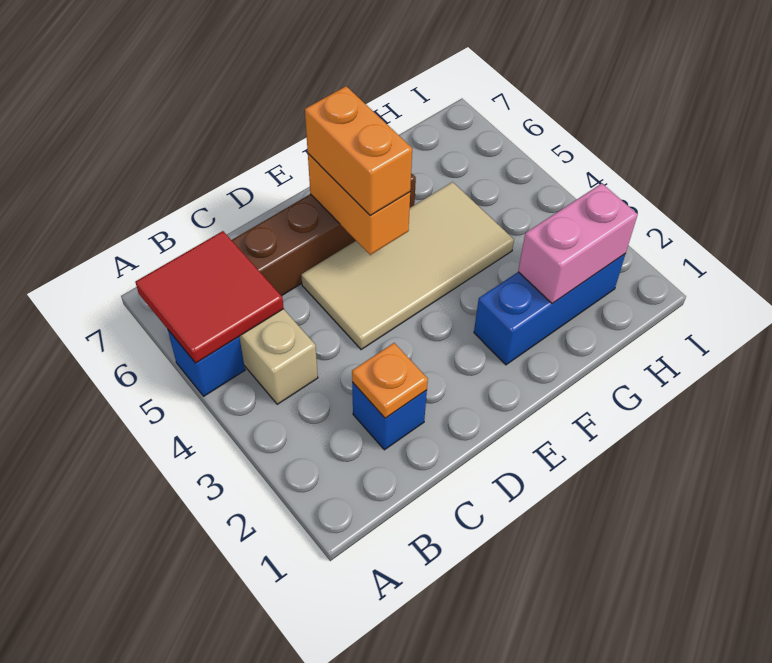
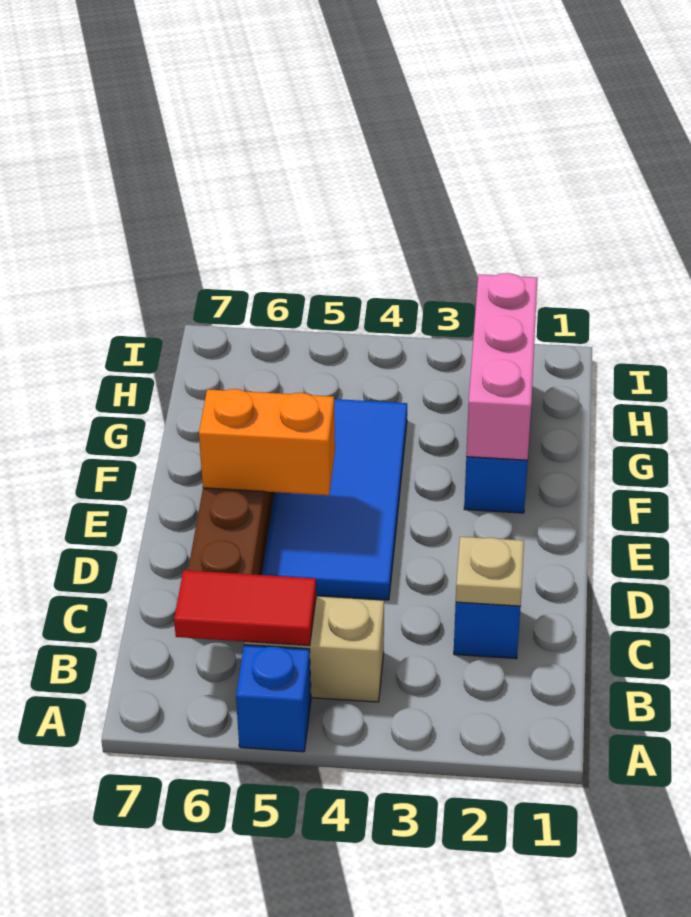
red 2x2 tile [135,231,284,363] -> red 1x2 tile [174,570,316,646]
orange 1x1 plate [352,343,428,418] -> tan 1x1 plate [456,537,524,606]
tan 2x4 tile [301,182,514,350] -> blue 2x4 tile [262,399,407,600]
orange 1x2 brick [305,86,412,216] -> none
pink 1x2 brick [518,183,638,303] -> pink 1x3 brick [466,273,537,460]

